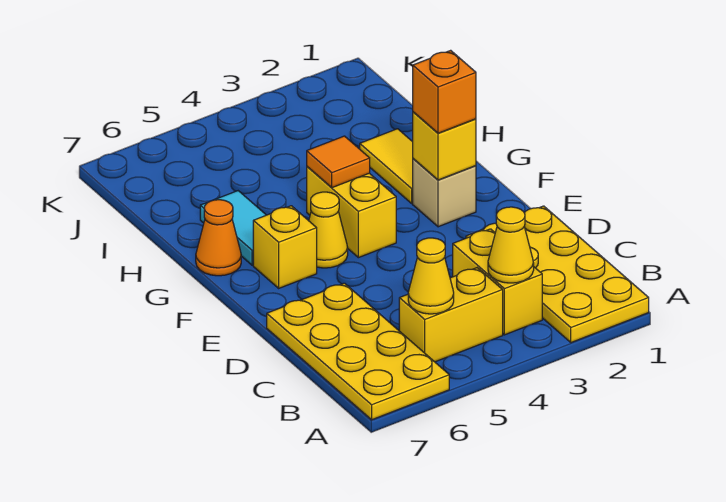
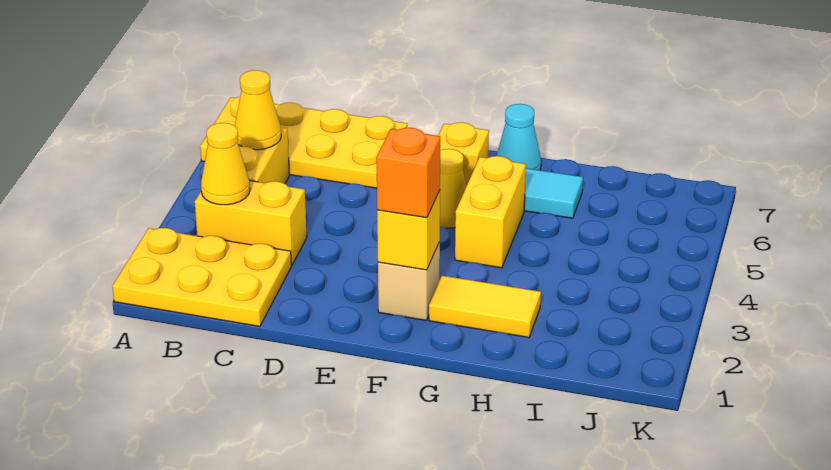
yellow 2x4 plate [466,206,649,343] -> yellow 2x3 plate [112,228,291,326]
yellow 1x2 brick [307,167,396,258] -> yellow 1x2 brick turned to [455,156,526,268]
orange 1x1 tile [307,136,370,188] -> none
orange 1x1 cone [196,200,241,276] -> cyan 1x1 cone [496,104,541,170]

